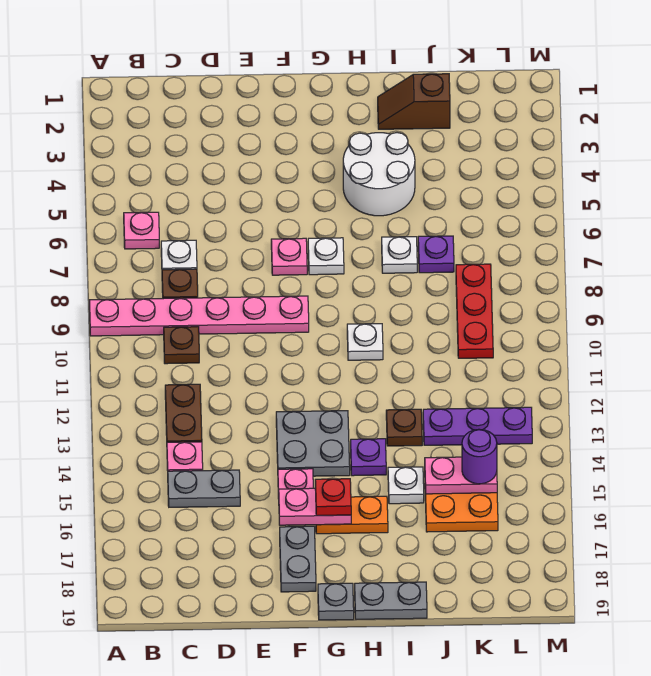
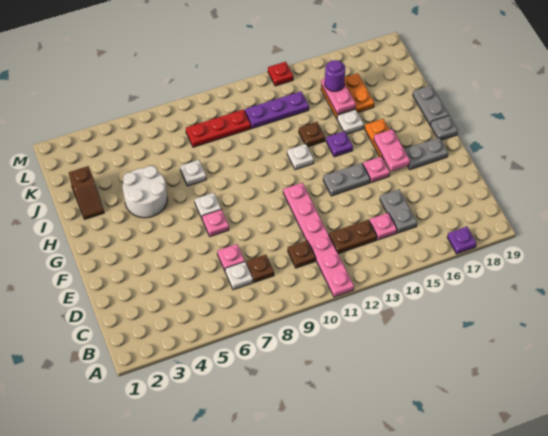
pink 1x6 plate [89,296,309,336] -> pink 1x6 plate moved to [283,183,354,297]
pink 1x1 plate [124,212,159,249] -> pink 1x1 plate moved to [217,244,245,271]
grey 2x2 plate [276,411,350,476] -> grey 1x2 plate [323,163,370,196]
red 1x1 plate [315,479,351,516] -> red 1x1 plate moved to [268,62,293,86]
white 1x1 plate [347,324,383,360] -> white 1x1 plate moved to [287,144,314,170]
purple 1x1 plate [418,236,454,273] -> purple 1x1 plate moved to [447,227,476,254]
purple 1x3 plate [423,407,532,445] -> purple 1x3 plate turned to [245,91,309,128]

